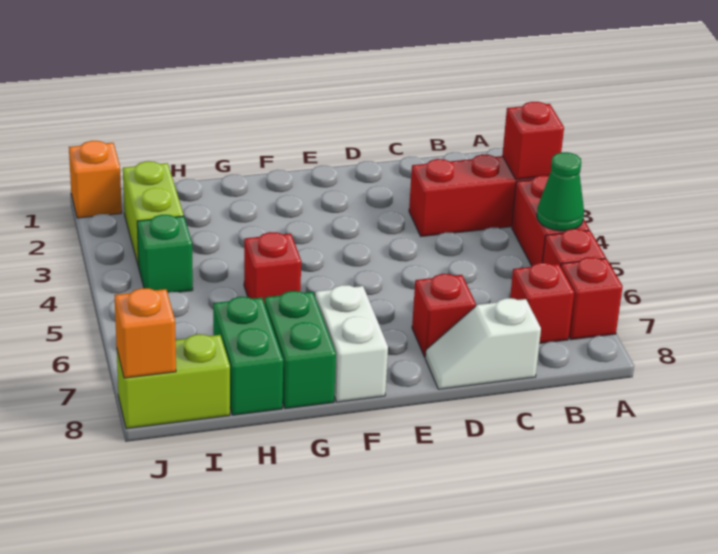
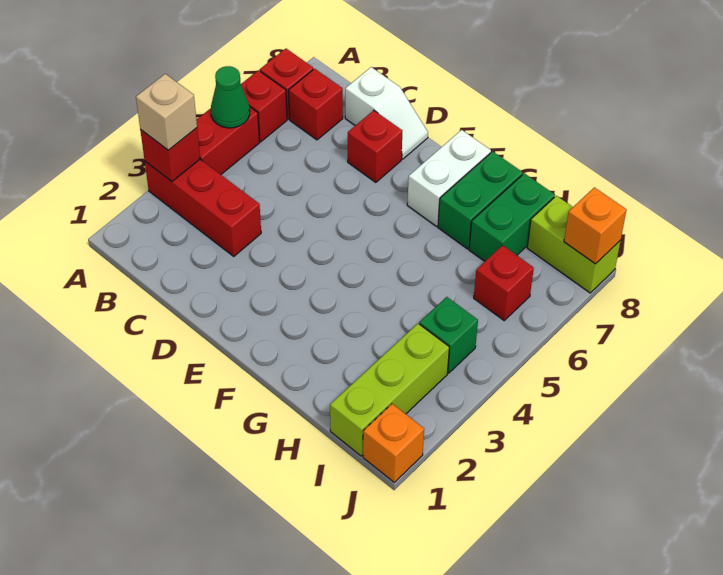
none -> tan 1x1 brick [136,74,197,150]
red 1x1 brick [244,232,301,304] -> red 1x1 brick moved to [474,245,534,320]
lime 1x2 brick [123,161,184,267] -> lime 1x3 brick [330,324,449,456]

